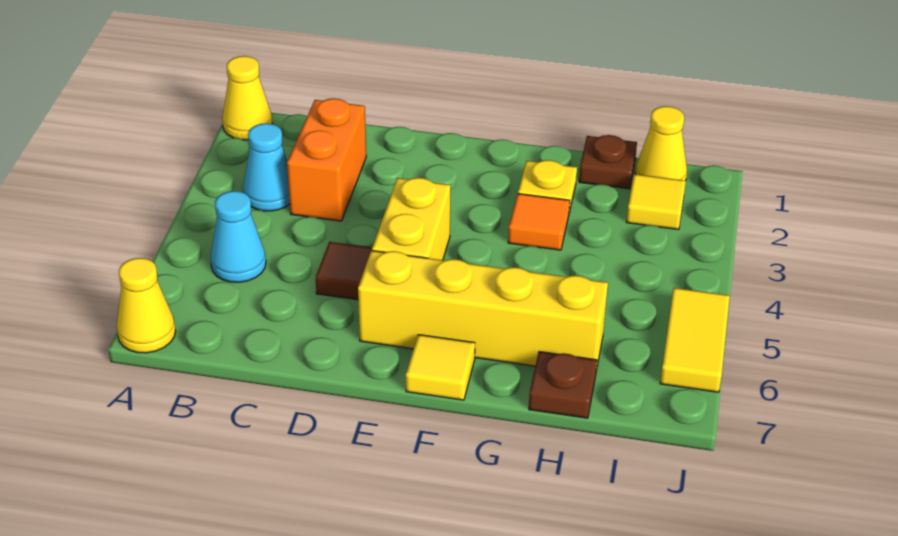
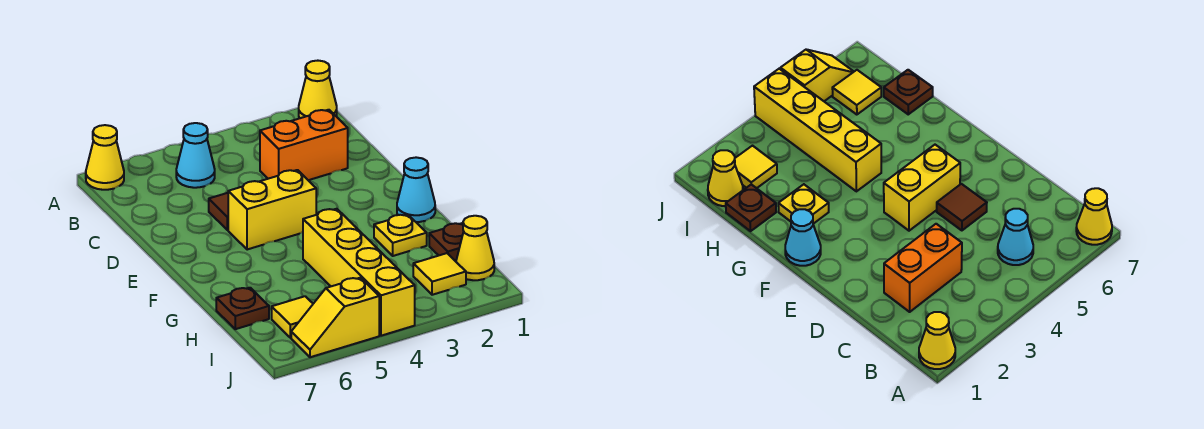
cyan 1x1 cone [243,123,290,211] -> cyan 1x1 cone moved to [397,157,435,222]
yellow 1x4 brick [358,251,608,371] -> yellow 1x4 brick moved to [303,209,415,336]
yellow 1x1 tile [406,335,475,400] -> yellow 1x1 tile moved to [272,296,313,338]
orange 1x1 tile [508,194,570,250] -> none
yellow 1x2 tile [660,288,730,392] -> yellow 1x2 slope [291,278,379,357]

